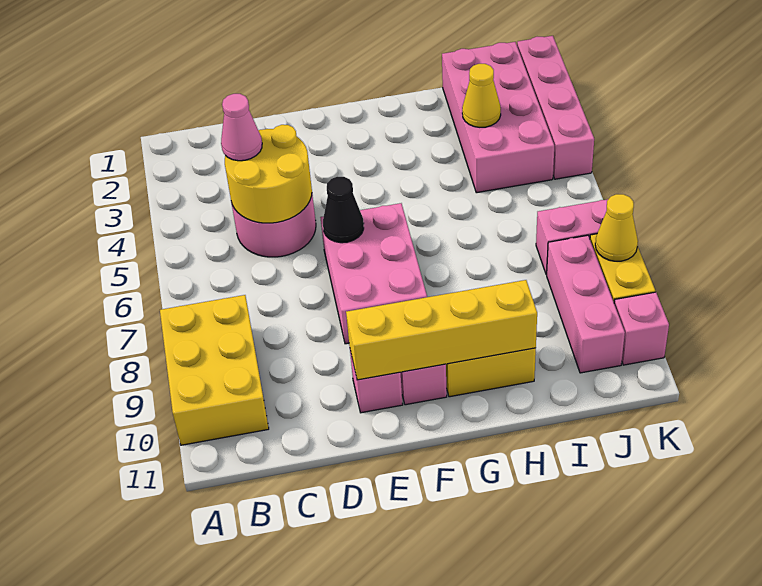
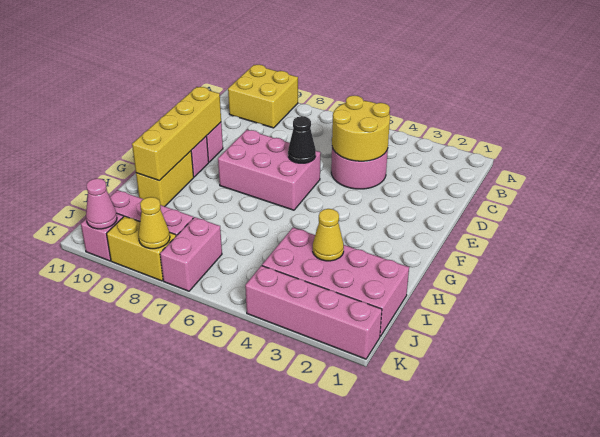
yellow 2x3 brick [160,295,269,445] -> yellow 2x2 brick [228,65,298,128]
pink 1x1 cone [221,94,262,161] -> pink 1x1 cone moved to [86,178,117,229]

